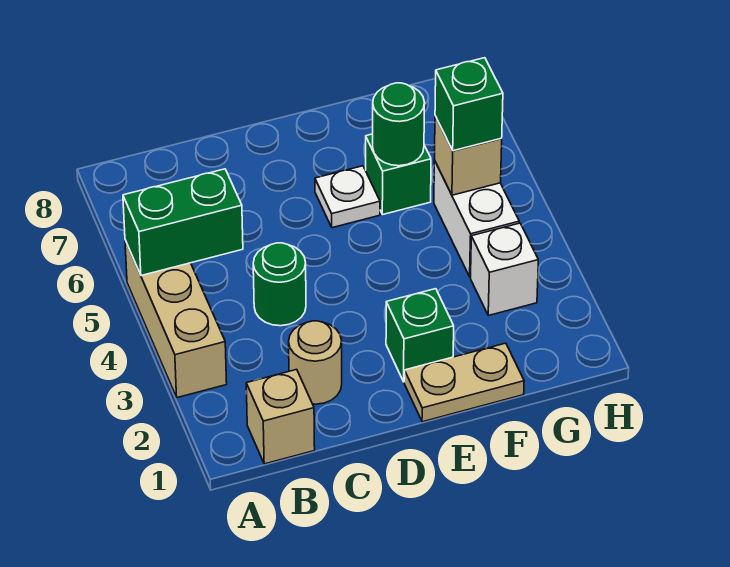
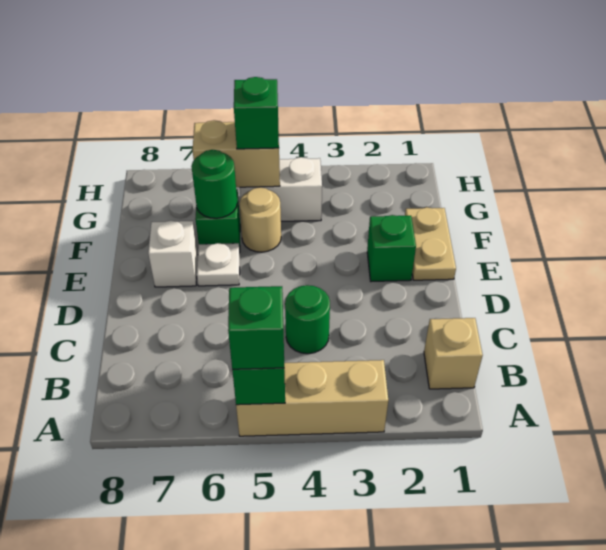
none -> green 1x1 brick [228,287,284,369]
tan 1x1 round brick [289,321,342,404] -> tan 1x1 round brick moved to [239,187,281,252]
white 1x1 brick [471,223,538,316] -> white 1x1 brick moved to [148,221,198,287]
tan 1x1 brick [434,116,502,195] -> tan 1x2 brick [193,120,280,187]

